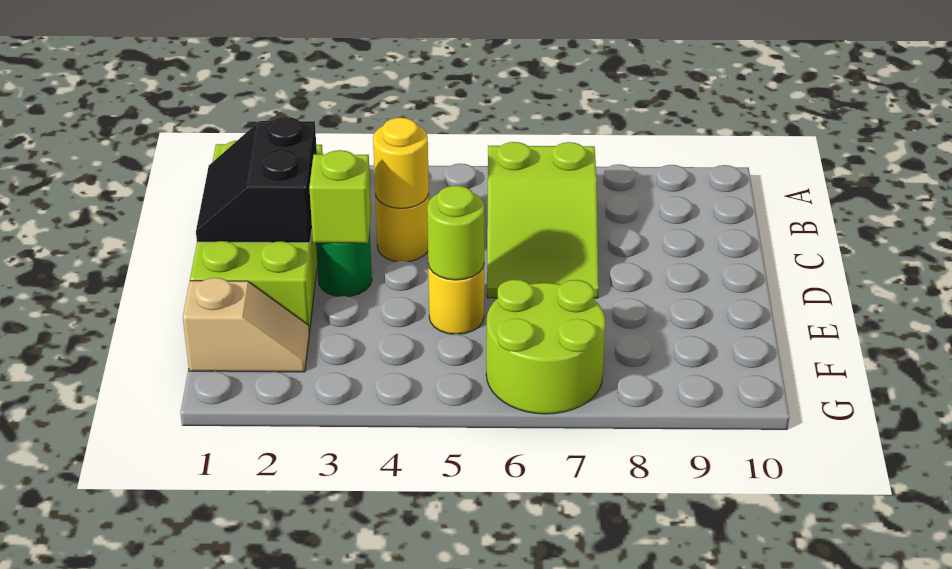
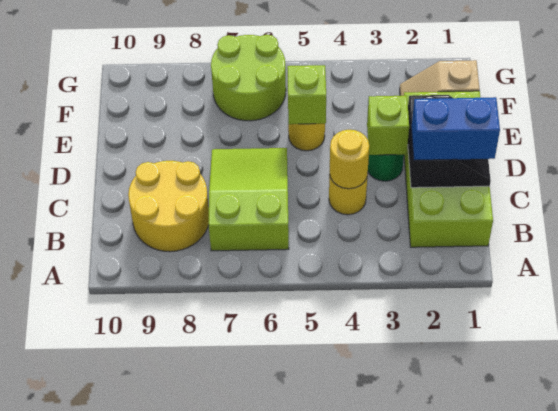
none -> yellow 2x2 round brick [128,161,209,252]
none -> blue 1x2 brick [411,97,500,160]
lime 1x1 round brick [427,186,484,280] -> lime 1x1 brick [287,65,326,124]

